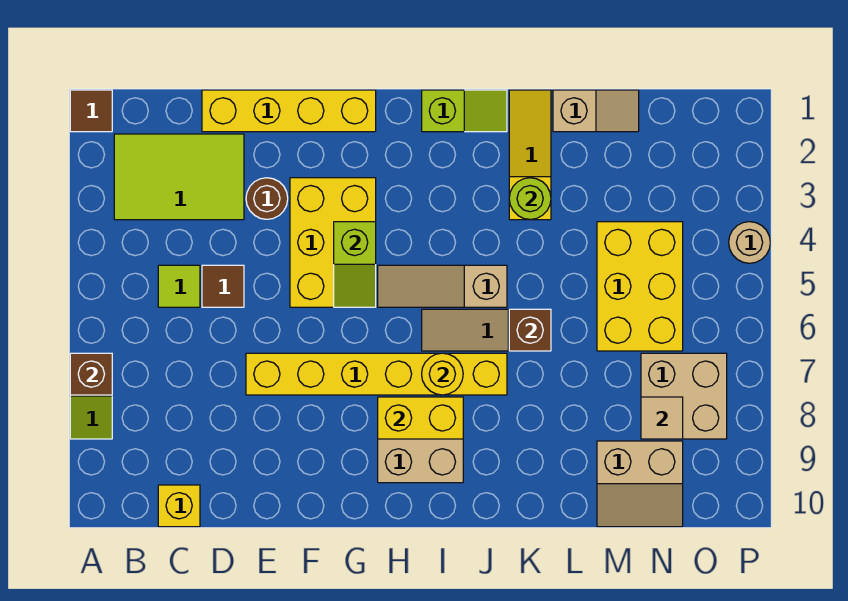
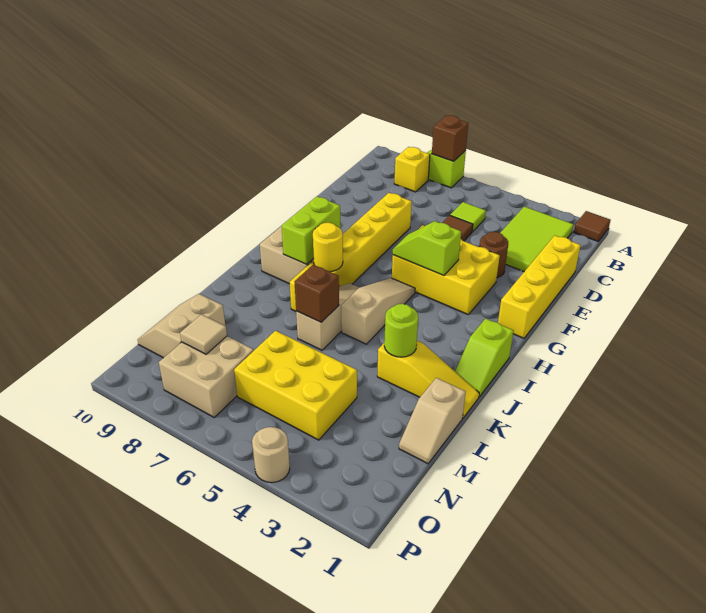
yellow 1x1 brick [158,485,200,527] -> yellow 1x1 brick moved to [394,147,430,192]
yellow 1x2 brick [378,397,463,439] -> lime 1x2 brick [282,196,341,264]

